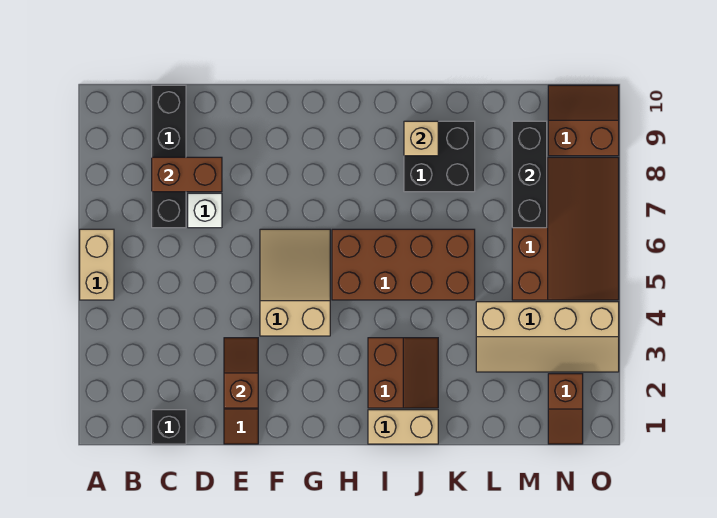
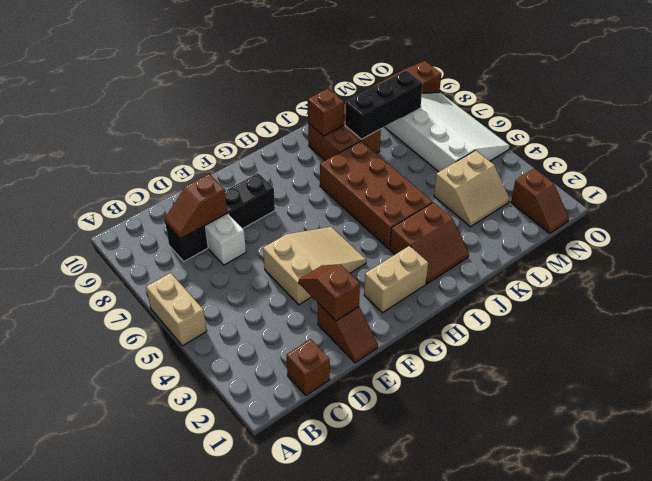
black 1x1 brick [152,410,186,444] -> brown 1x1 brick [287,339,330,395]
black 1x4 brick [152,85,186,228] -> black 1x4 brick turned to [165,173,275,261]
brown 1x2 brick [152,157,222,192] -> brown 1x2 slope [164,174,227,239]
tan 2x3 slope [260,229,330,336] -> tan 2x3 slope turned to [263,227,366,305]
brown 2x4 brick [332,229,475,300] -> brown 2x4 brick turned to [320,141,433,249]
tan 1x2 brick [368,410,438,444] -> tan 1x2 brick moved to [364,246,428,313]
brown 2x2 slope [368,338,438,408] -> brown 2x2 slope turned to [390,202,469,284]
black 2x2 brick [404,121,475,192] -> brown 2x2 brick [308,103,381,161]
tan 1x1 brick [404,121,438,156] -> brown 1x1 brick [308,89,344,136]
tan 2x4 slope [476,302,619,372] -> tan 2x2 slope [434,150,510,227]
brown 3x4 slope [512,157,619,300] -> white 3x4 slope [385,93,510,172]
black 1x3 brick [512,121,547,228] -> black 1x3 brick turned to [345,70,423,139]

